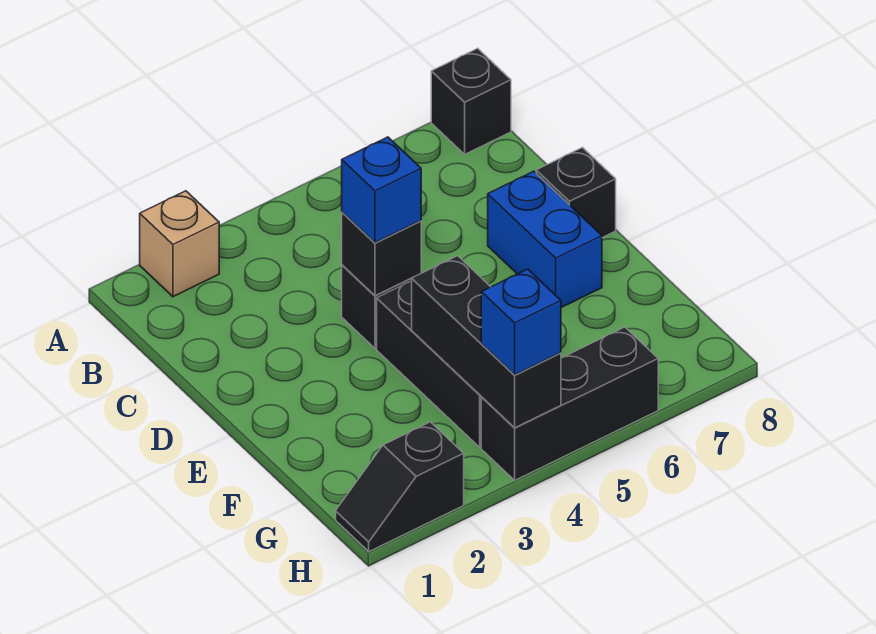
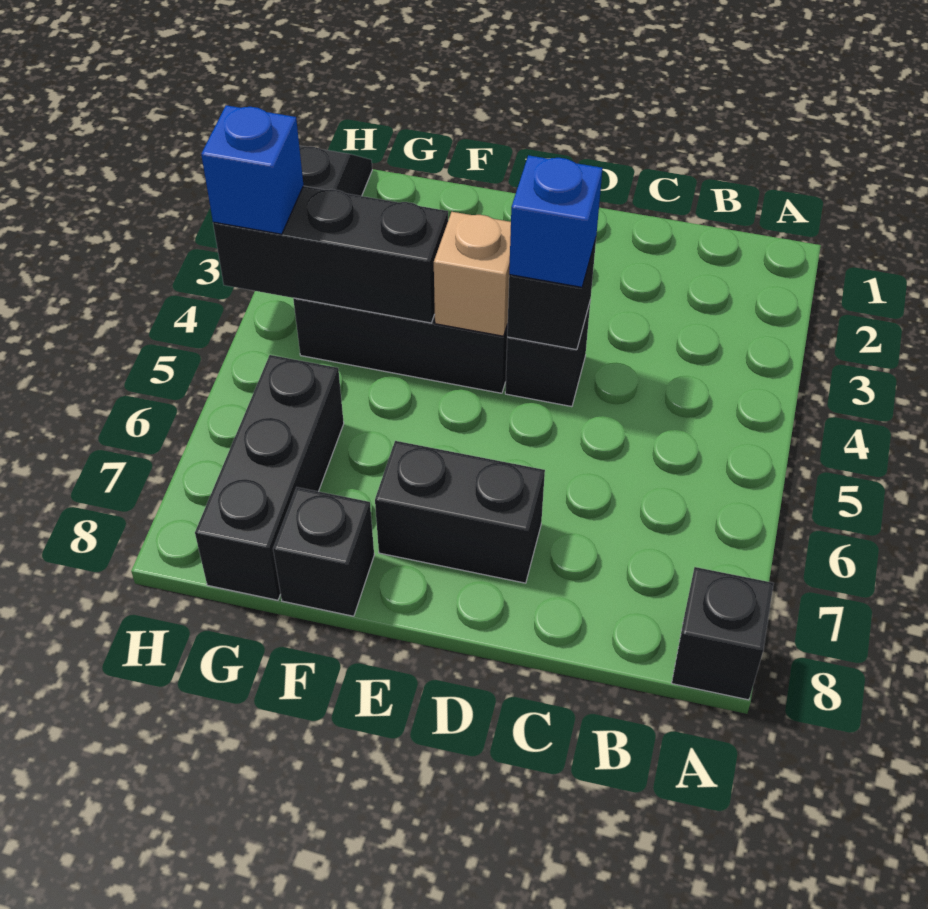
tan 1x1 brick [140,191,219,297] -> tan 1x1 brick moved to [434,212,511,336]
blue 1x2 brick [488,171,602,308] -> black 1x2 brick [375,441,545,583]
black 1x1 brick [536,148,616,238] -> black 1x1 brick moved to [273,487,374,616]
black 1x3 brick [481,327,658,480] -> black 1x3 brick moved to [195,355,344,600]

